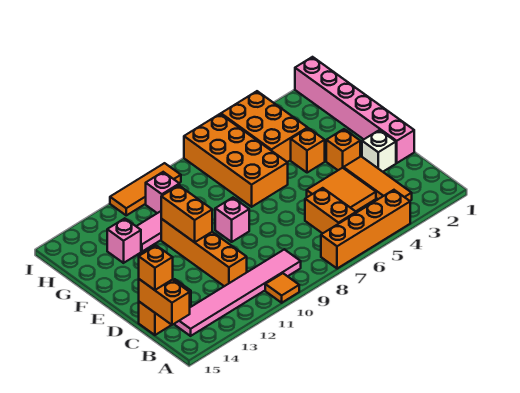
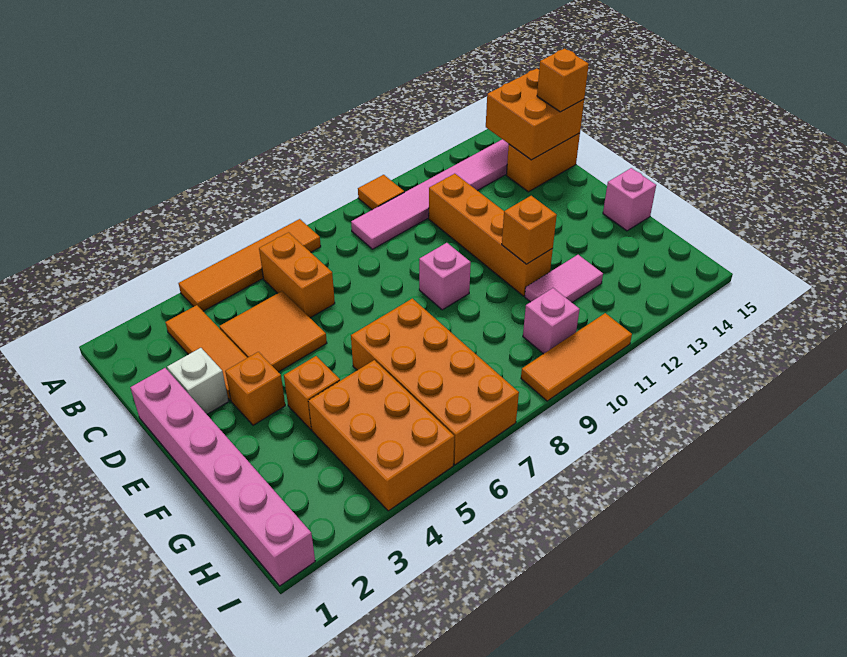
orange 1x4 brick [321,190,410,269] -> orange 1x4 tile [179,219,321,311]
orange 1x2 brick [139,279,190,325] -> orange 2x2 brick [486,68,584,160]
orange 1x2 brick [161,186,212,242] -> orange 1x1 brick [502,196,557,264]
pink 1x1 brick [107,218,141,263] -> pink 1x1 brick moved to [603,168,656,231]

